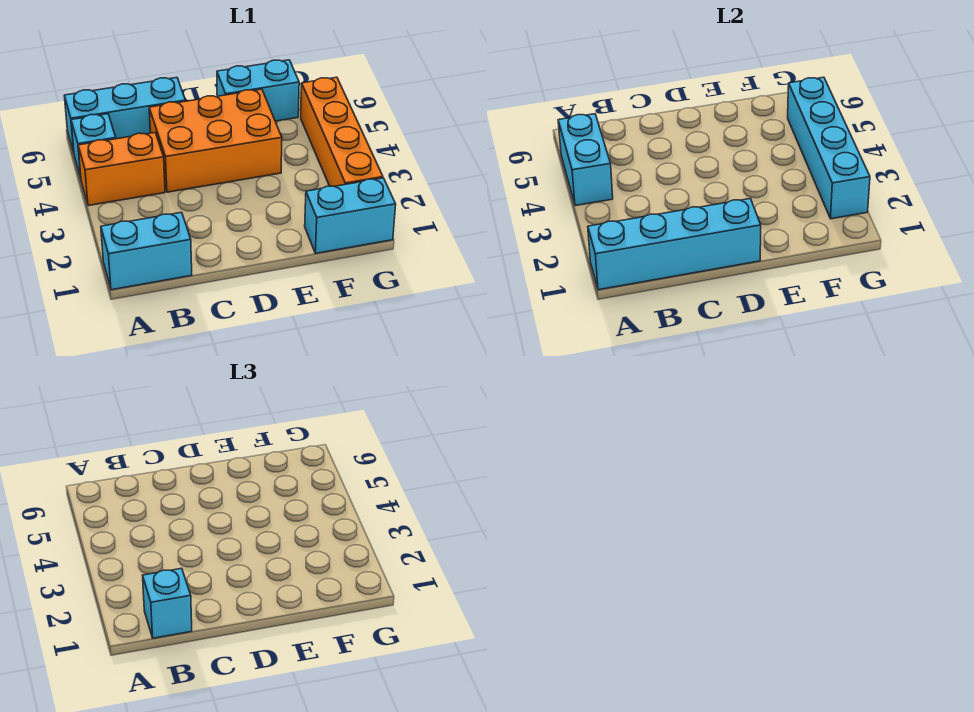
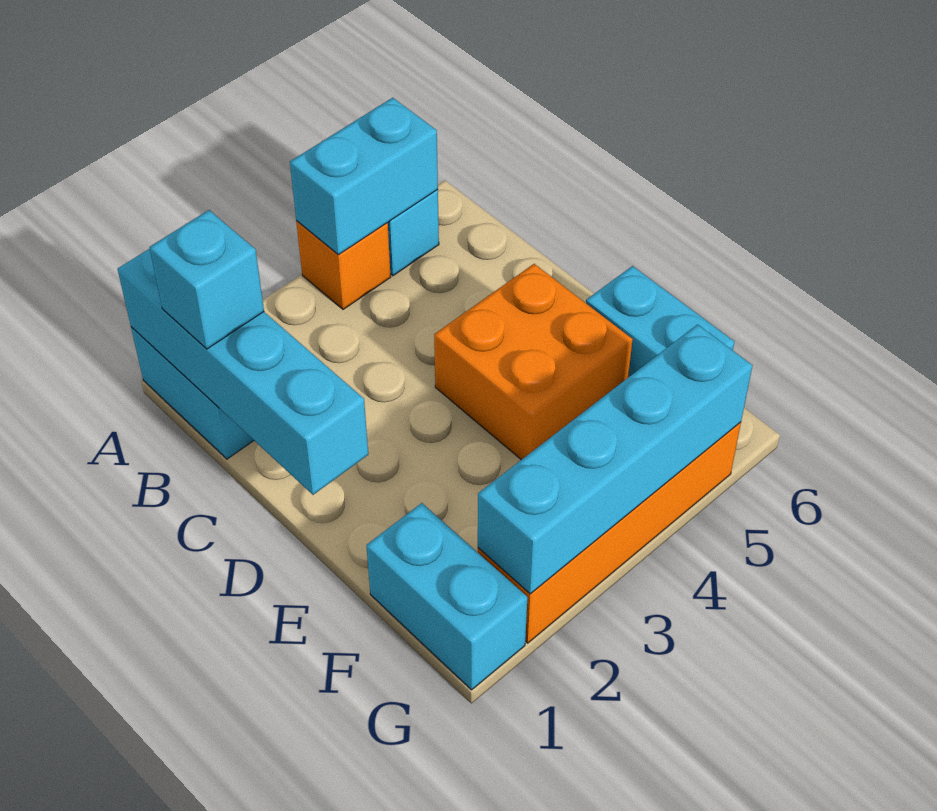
orange 1x2 brick [78,133,165,206] -> orange 1x1 brick [296,221,391,309]
cyan 1x3 brick [64,78,185,152] -> none
orange 2x3 brick [149,89,282,192] -> orange 2x2 brick [434,264,633,460]

